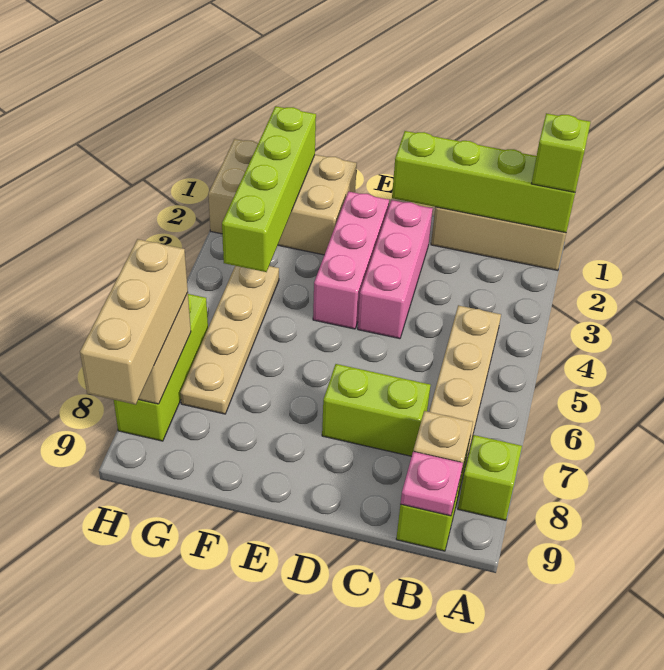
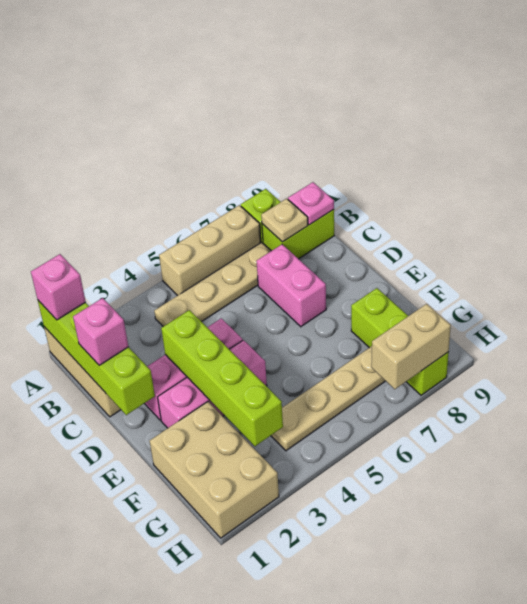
lime 1x1 brick [531,113,590,192] -> pink 1x1 brick [31,254,86,320]
none -> pink 1x1 brick [73,298,128,365]
lime 1x2 brick [322,364,431,456] -> pink 1x2 brick [256,244,326,327]
lime 1x4 brick [222,106,316,272] -> lime 1x4 brick turned to [161,310,283,446]
lime 1x3 brick [114,294,208,441] -> lime 1x3 brick turned to [351,288,449,395]
tan 1x3 brick [80,239,188,405] -> tan 1x3 brick moved to [159,205,261,296]

